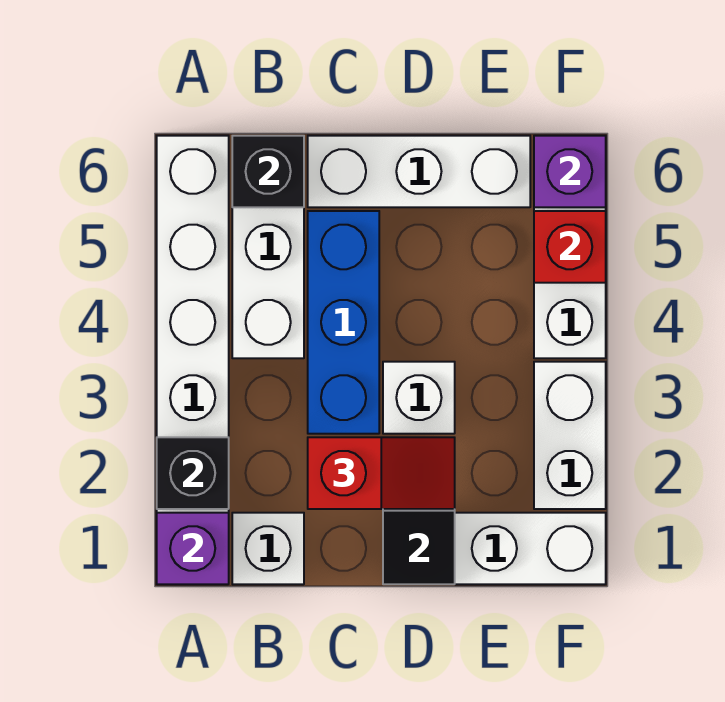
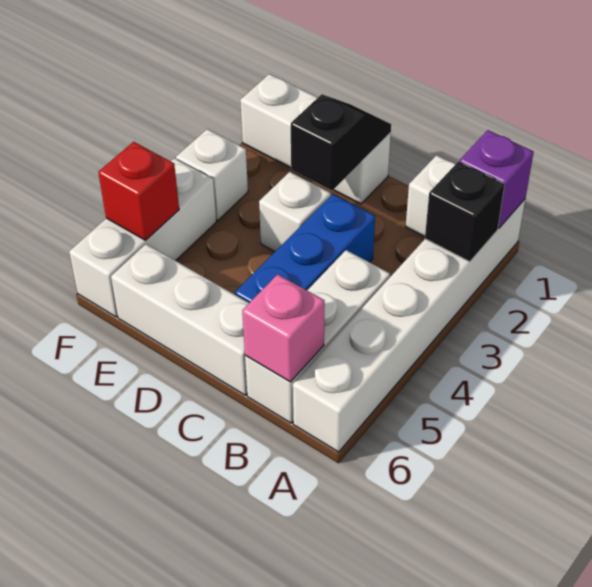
black 1x1 brick [232,136,304,207] -> pink 1x1 brick [242,274,325,382]
red 1x2 slope [308,437,455,509] -> none
white 1x2 brick [534,362,606,509] -> white 1x1 brick [176,129,248,220]
purple 1x1 brick [534,136,606,207] -> none

